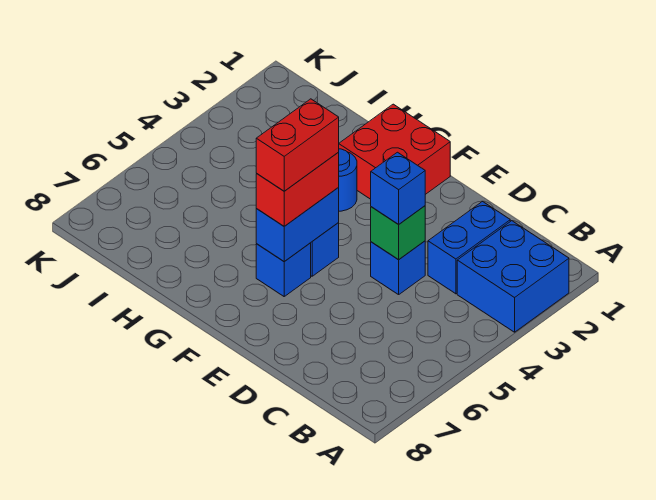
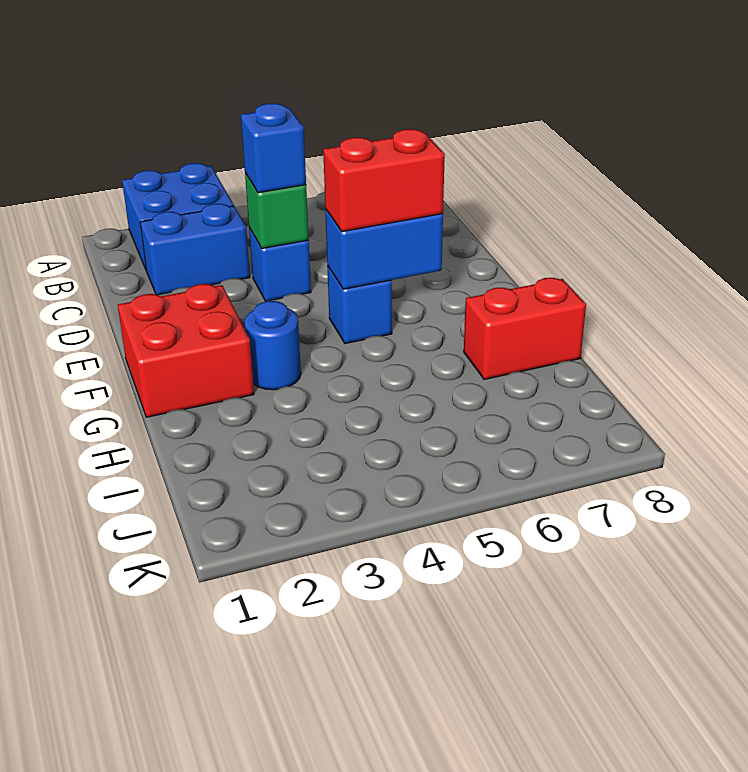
red 1x2 brick [256,99,339,191] -> red 1x2 brick moved to [464,278,586,379]
blue 1x1 brick [256,243,311,296] -> none

